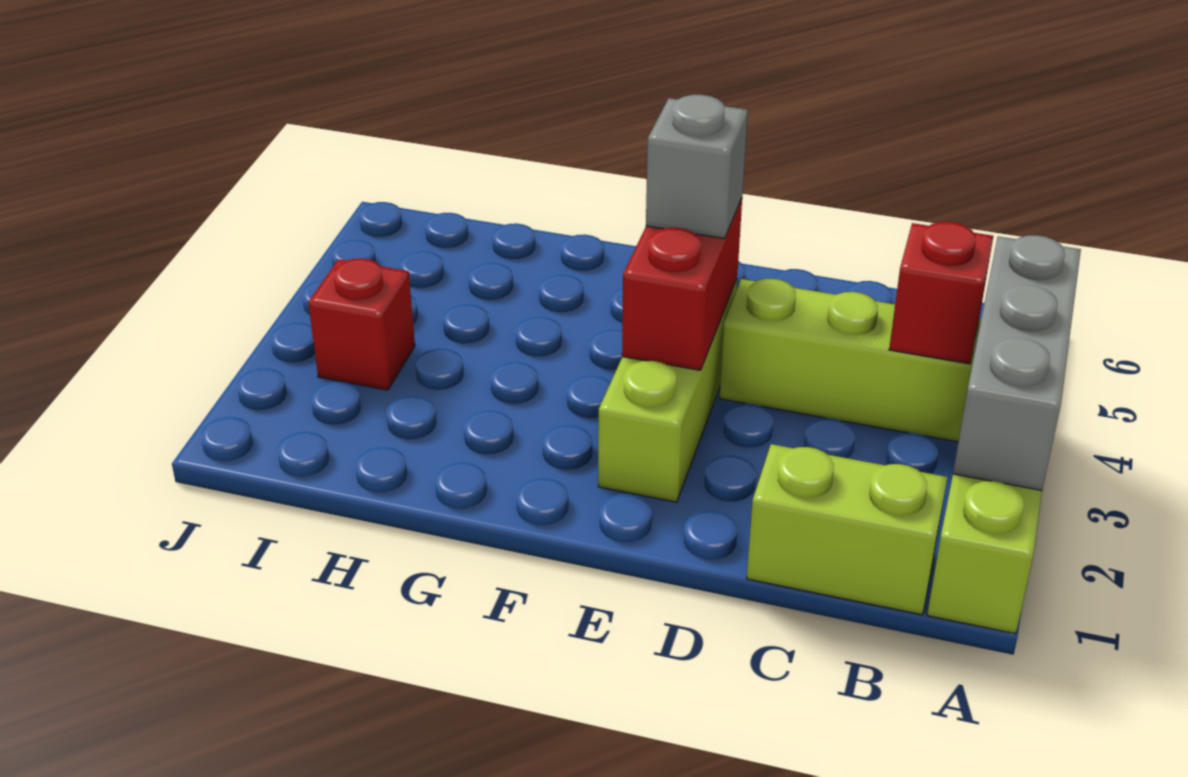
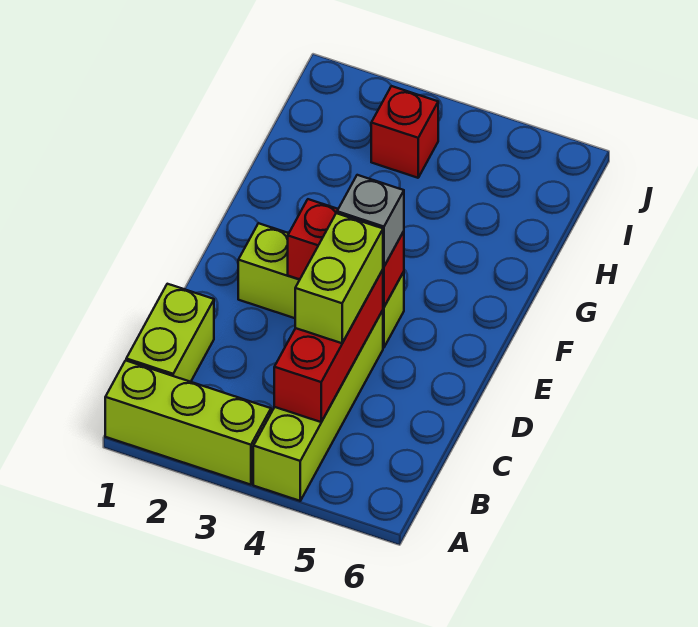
grey 1x3 brick [953,235,1081,490] -> none
red 1x1 brick [889,222,993,364] -> red 1x3 brick [274,270,383,422]
none -> lime 1x2 brick [295,213,383,343]

